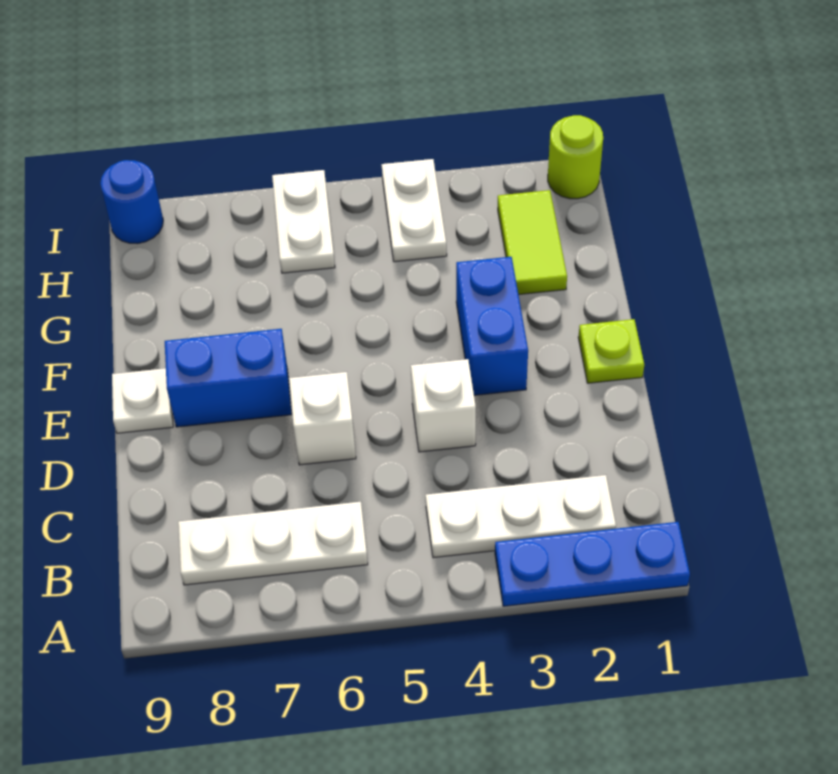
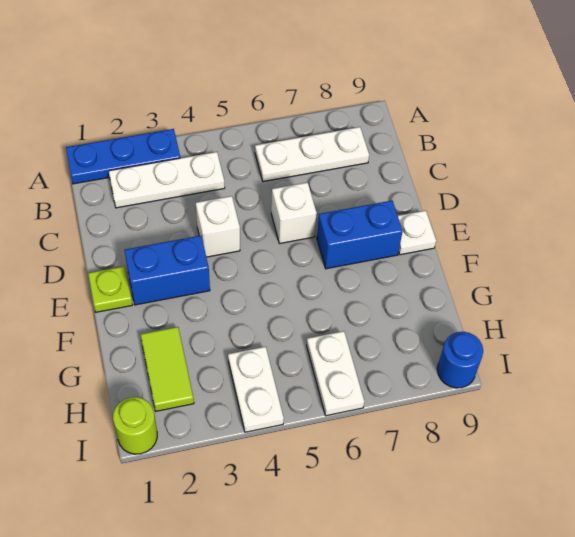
blue 1x2 brick [456,257,528,395] -> blue 1x2 brick turned to [124,236,210,305]

